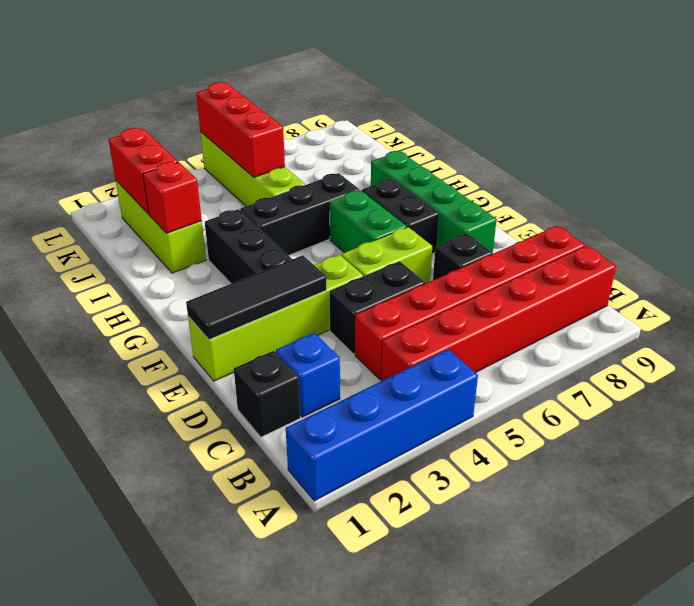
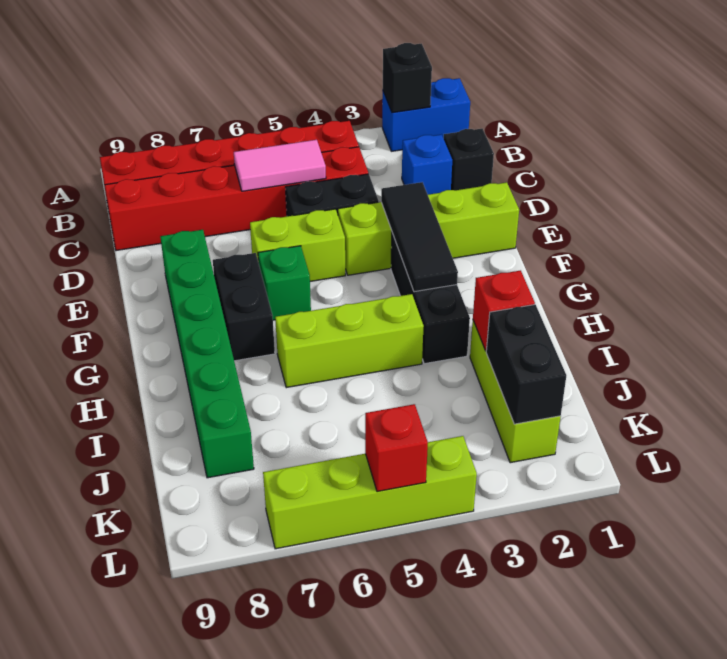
blue 1x4 brick [286,349,478,501] -> blue 1x2 brick [382,78,470,151]
none -> pink 1x2 tile [234,140,326,191]
black 1x1 brick [433,233,493,280] -> black 1x1 brick moved to [383,43,432,113]
black 1x3 tile [186,255,326,340] -> black 1x3 tile turned to [381,182,458,292]
green 1x4 brick [371,151,497,252] -> green 1x6 brick [160,230,254,478]
green 1x2 brick [330,190,407,253] -> green 1x1 brick [258,246,311,320]
black 1x3 brick [240,173,359,255] -> lime 1x3 brick [275,294,424,388]
lime 1x4 brick [200,132,305,206] -> lime 1x4 brick turned to [263,436,477,549]
red 1x2 brick [108,128,178,214] -> black 1x2 brick [486,305,566,424]
red 1x3 brick [196,82,285,177] -> red 1x1 brick [365,404,428,492]

